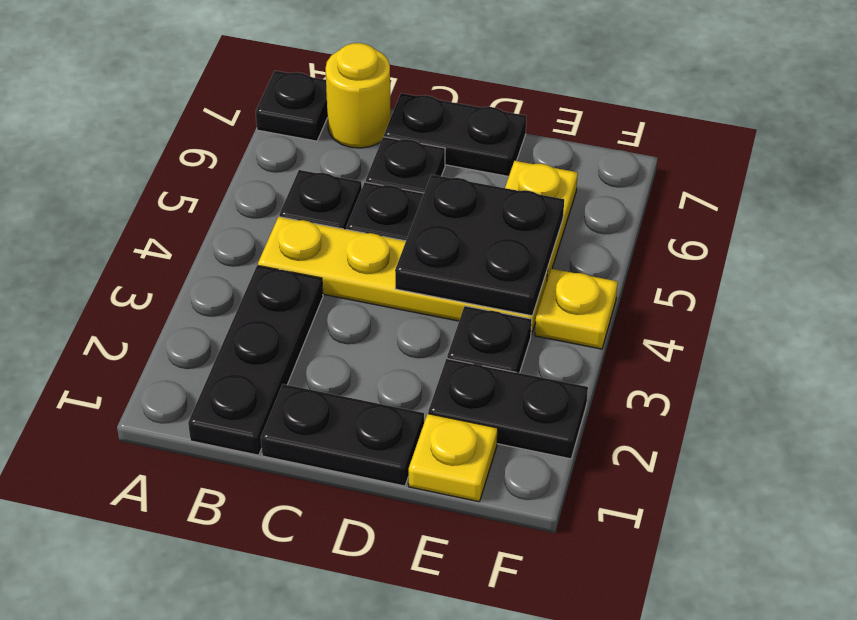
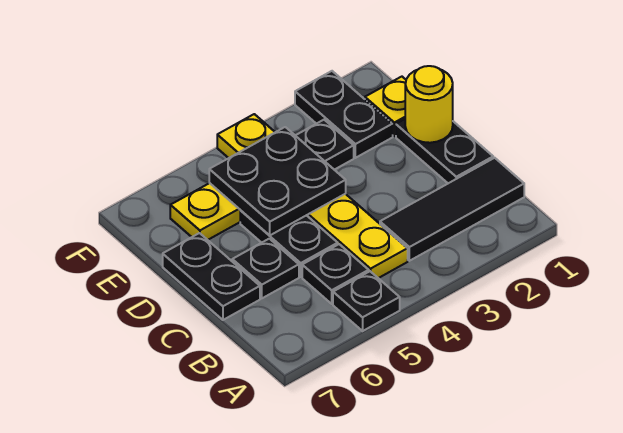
black 1x1 plate [256,71,328,141] -> black 1x1 plate moved to [333,271,400,331]
black 1x3 plate [188,265,323,455] -> black 1x3 tile [380,158,524,261]
yellow 1x1 round brick [326,43,391,148] -> yellow 1x1 round brick moved to [405,66,453,143]

